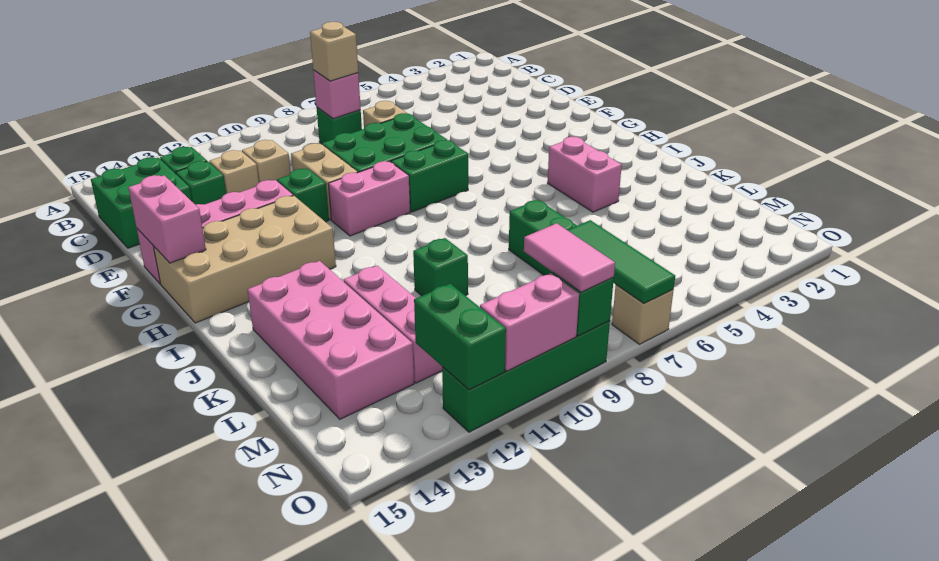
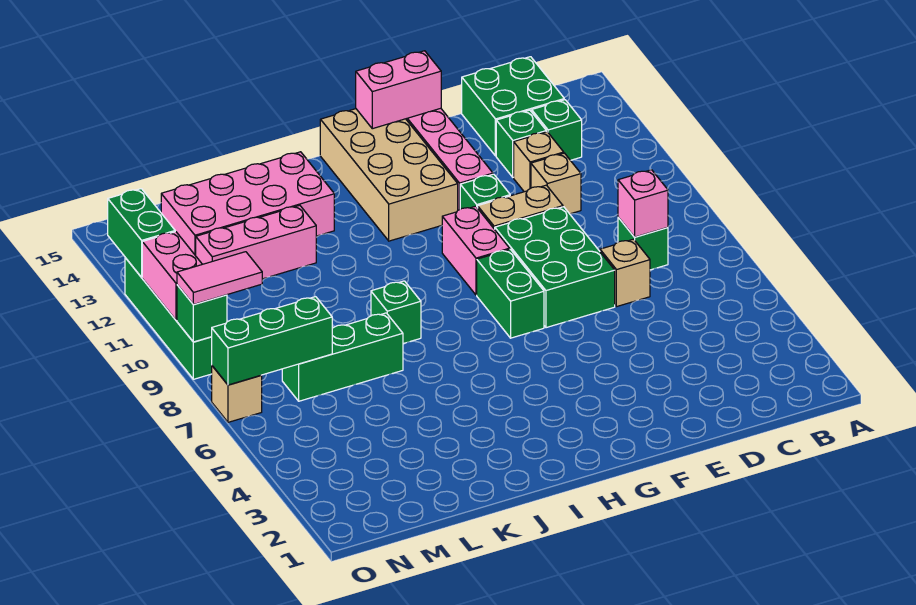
tan 1x1 brick [310,22,358,81] -> none
pink 1x2 brick [548,137,622,212] -> none
green 1x1 brick [413,238,468,296] -> green 1x1 brick moved to [371,281,421,344]
green 1x3 tile [568,220,675,303] -> green 1x3 brick [212,297,332,385]
green 1x2 brick [414,284,506,390] -> green 1x2 brick turned to [108,189,175,277]

